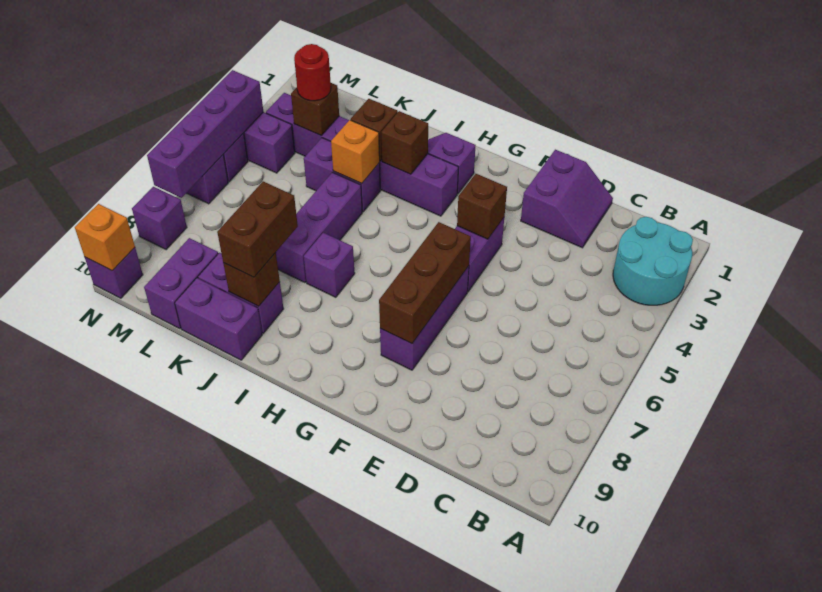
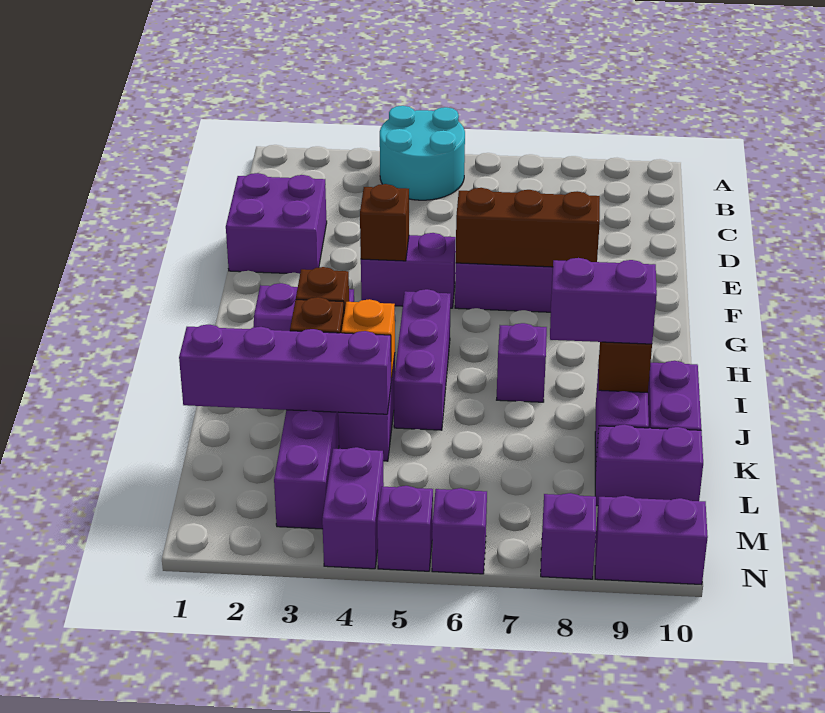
cyan 2x2 round brick [613,217,693,305] -> cyan 2x2 round brick moved to [380,106,465,200]
purple 2x2 slope [521,150,613,248] -> purple 2x2 brick [226,173,327,274]
purple 1x3 brick [276,172,362,282] -> purple 1x3 brick turned to [394,289,451,430]
brown 1x2 brick [217,181,298,277] -> purple 1x2 brick [550,258,657,344]
brown 1x1 brick [291,83,339,136] -> none
red 1x1 round brick [294,44,331,101] -> none
purple 1x4 brick [147,70,263,198] -> purple 1x4 brick moved to [179,325,391,414]
purple 1x1 brick [85,248,143,298] -> purple 1x2 brick [595,496,708,585]
orange 1x1 brick [75,204,135,271] -> none

